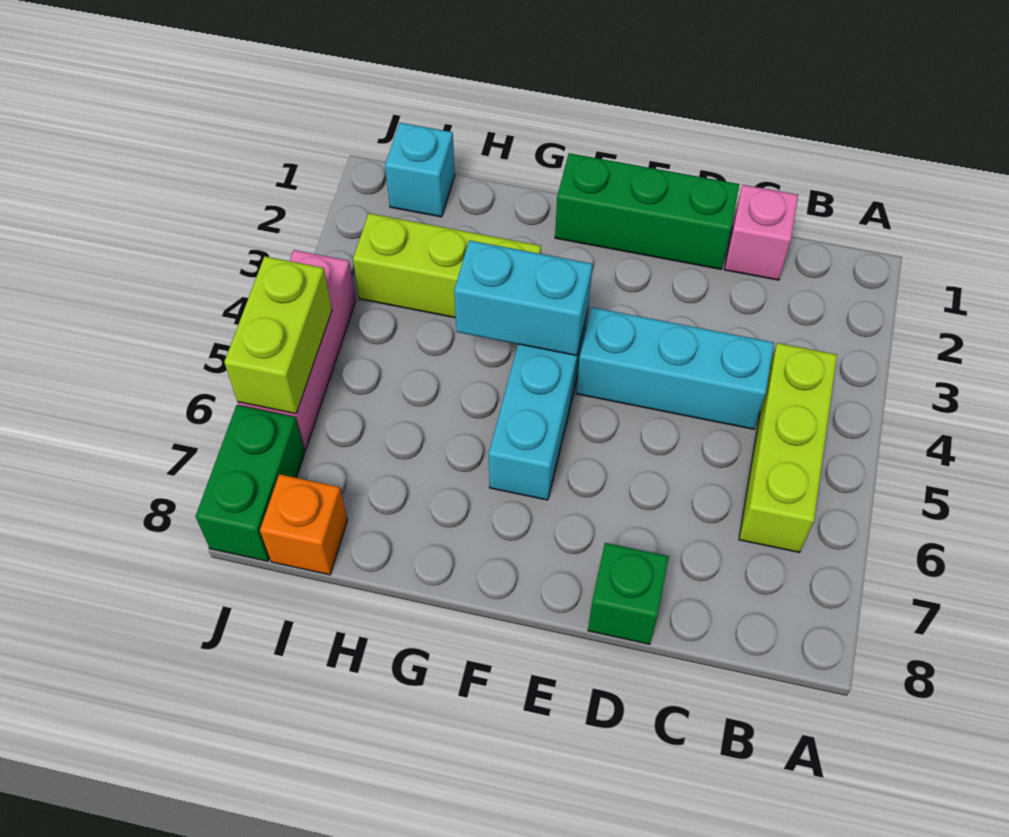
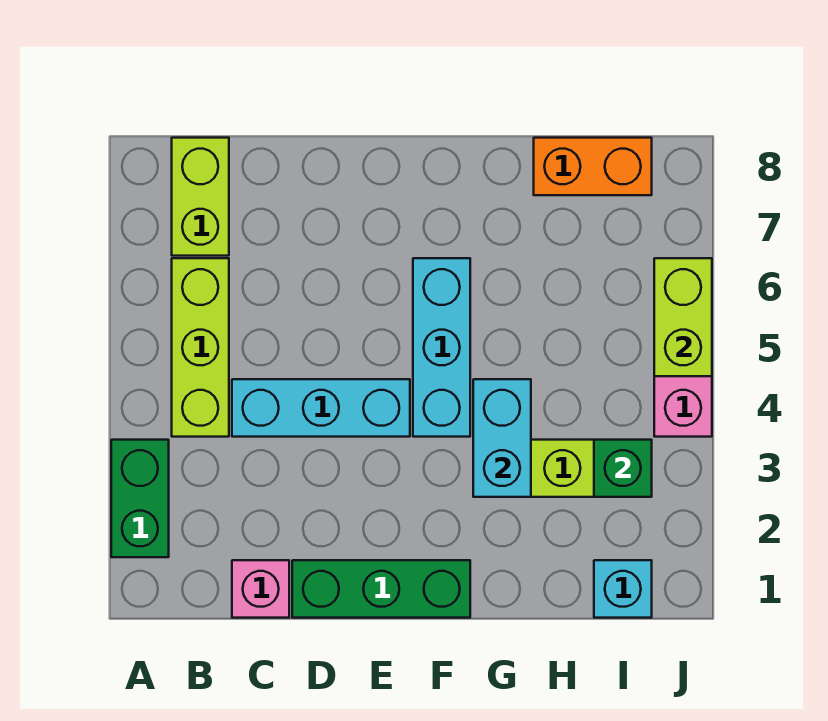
none -> lime 1x2 brick [172,138,229,256]
green 1x1 brick [588,543,669,644] -> green 1x1 brick moved to [594,440,652,497]
cyan 1x2 brick [454,240,593,356] -> cyan 1x2 brick turned to [473,379,531,497]
orange 1x1 brick [260,474,347,575] -> orange 1x2 brick [534,138,652,195]
green 1x2 brick [196,405,305,561] -> green 1x2 brick moved to [111,440,169,557]

